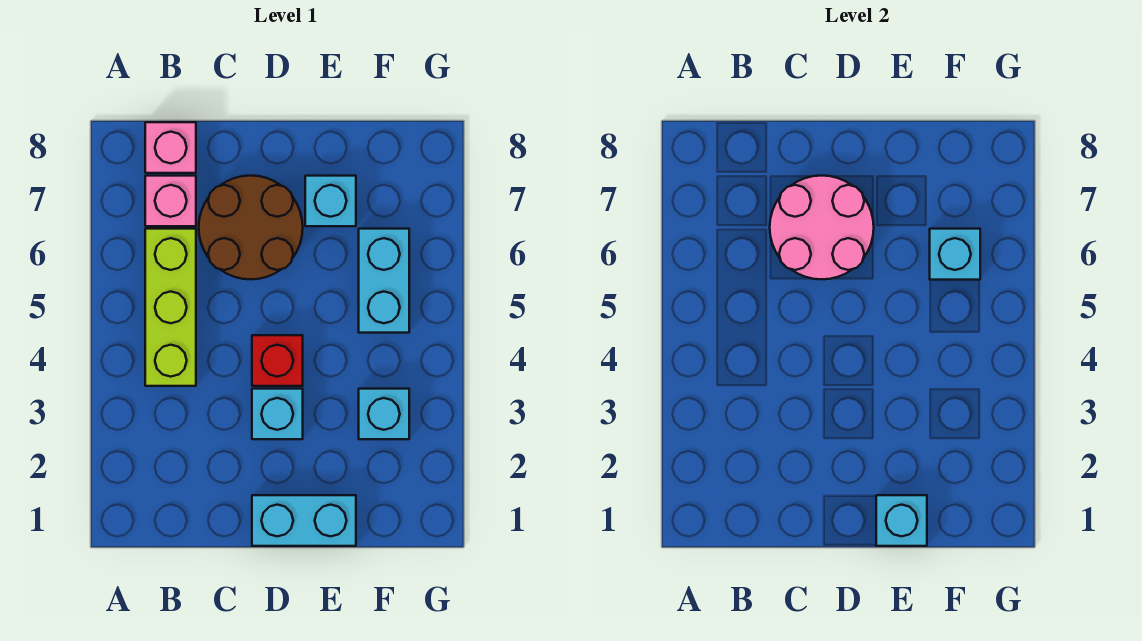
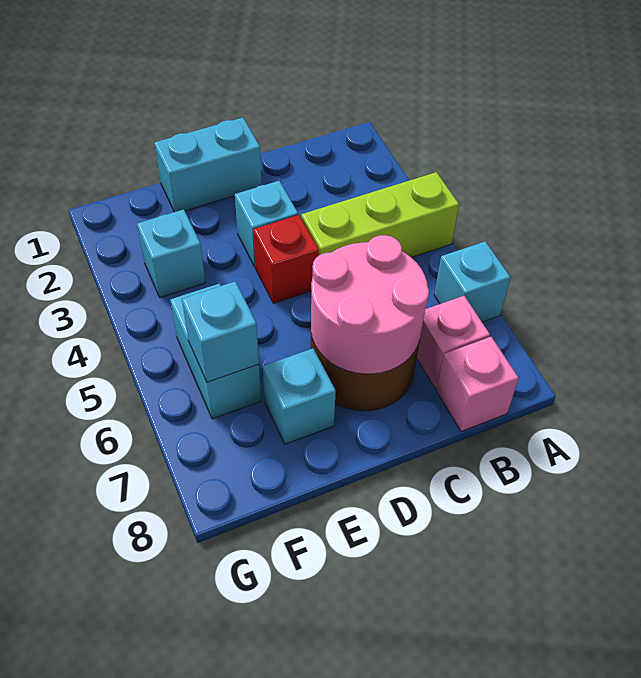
lime 1x3 brick [145,229,196,386] -> lime 1x3 brick turned to [301,172,459,258]
cyan 1x1 brick [876,495,927,546] -> cyan 1x1 brick moved to [434,241,511,322]

